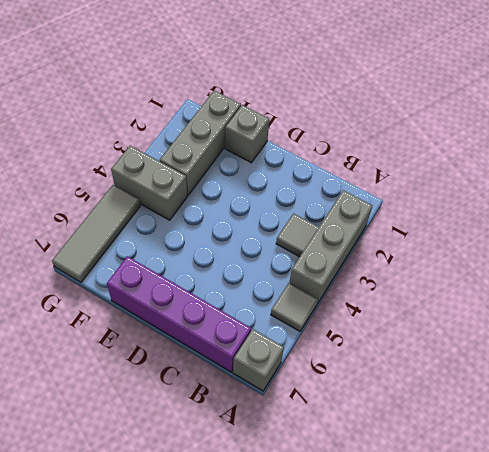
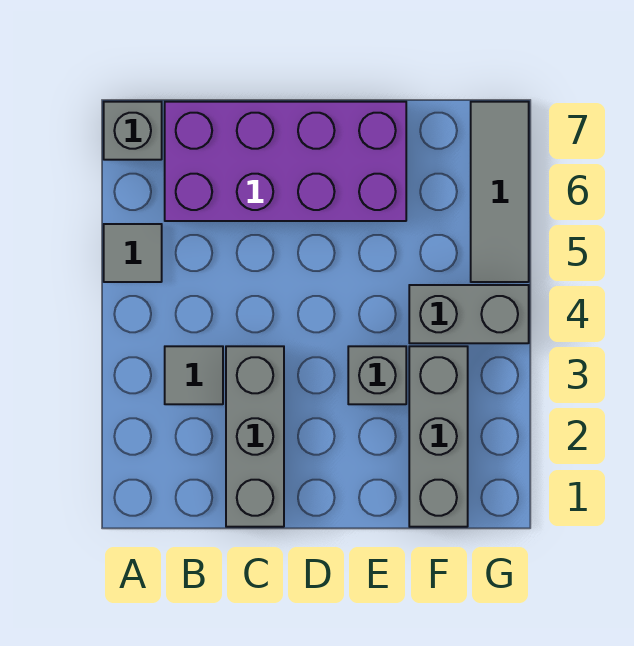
grey 1x3 brick [289,190,372,303] -> grey 1x3 brick moved to [226,346,284,527]
purple 1x4 brick [107,256,251,372] -> purple 2x4 brick [165,102,406,221]
grey 1x1 brick [225,105,269,163] -> grey 1x1 brick moved to [348,346,406,404]

